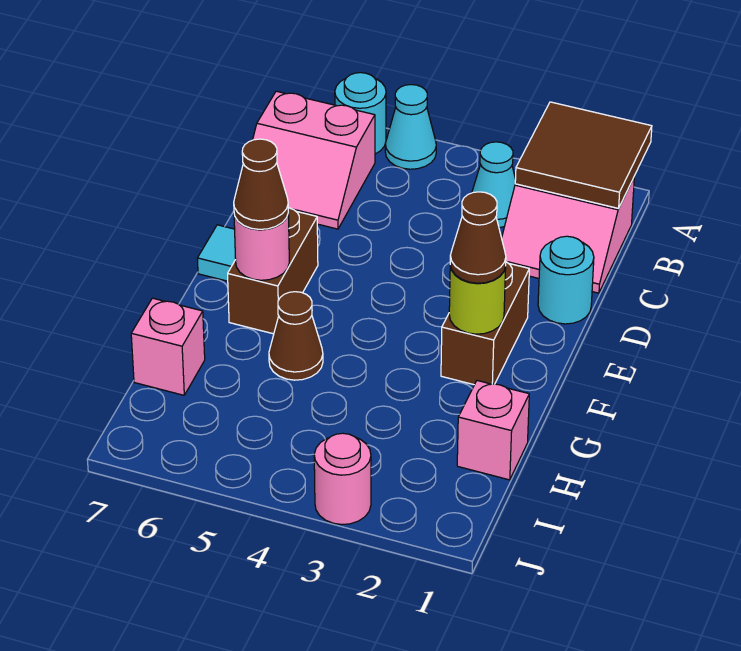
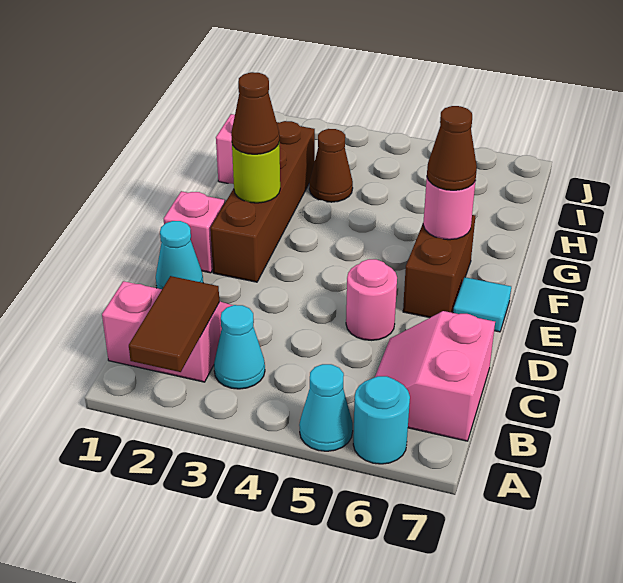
brown 2x2 tile [515,102,652,208] -> brown 1x2 tile [129,276,219,372]
pink 2x2 slope [253,91,375,229] -> pink 2x2 slope turned to [375,311,495,441]
cyan 1x1 round brick [538,236,594,324] -> cyan 1x1 cone [156,221,203,289]
brown 1x2 brick [441,262,529,385] -> brown 1x4 brick [210,121,315,282]
brown 1x1 cone [269,292,323,380] -> brown 1x1 cone moved to [309,129,353,202]
pink 1x1 brick [131,298,205,395] -> pink 1x1 brick moved to [164,191,225,273]
pink 1x1 round brick [314,433,371,525] -> pink 1x1 round brick moved to [346,259,397,340]

